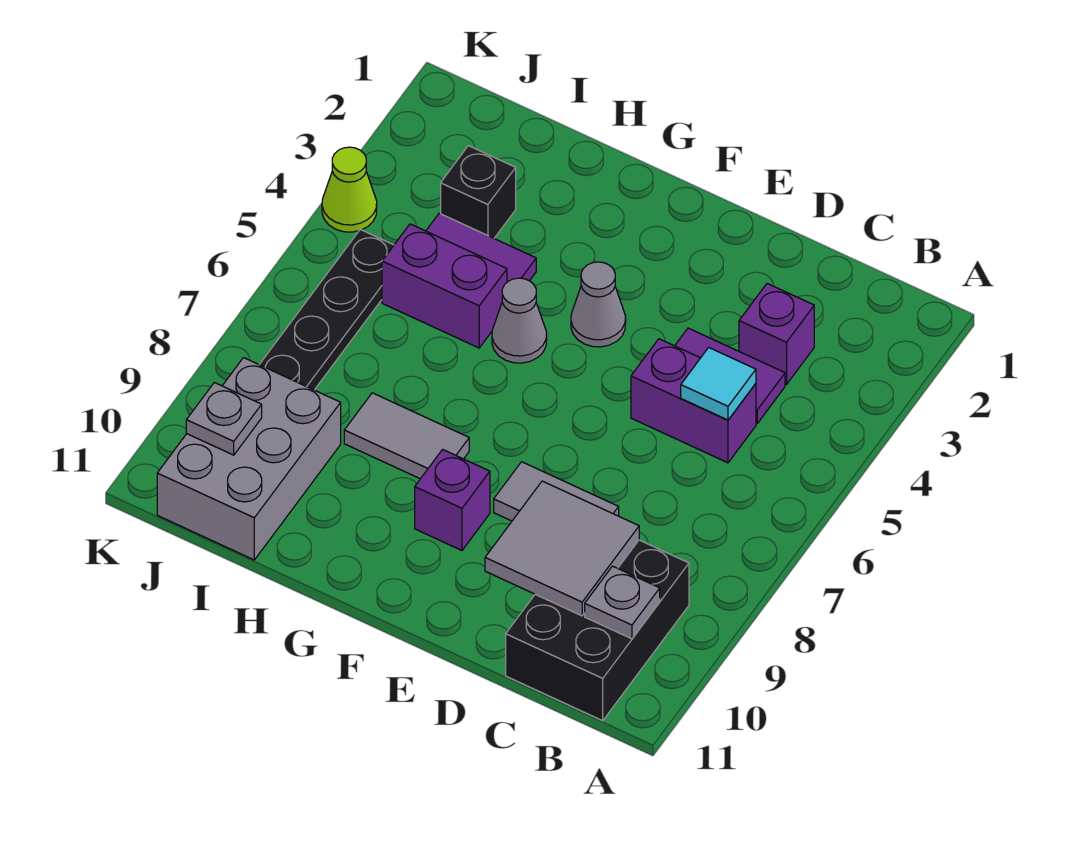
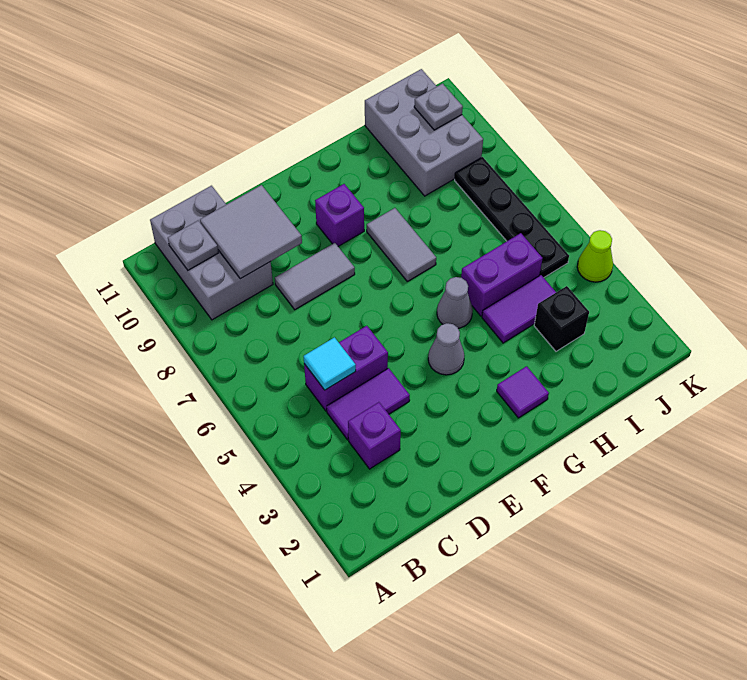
black 2x3 brick [506,540,689,721] -> grey 2x3 brick [150,186,273,320]
none -> purple 1x1 tile [497,366,549,418]
grey 1x2 tile [344,393,469,479] -> grey 1x2 tile turned to [367,208,436,282]

